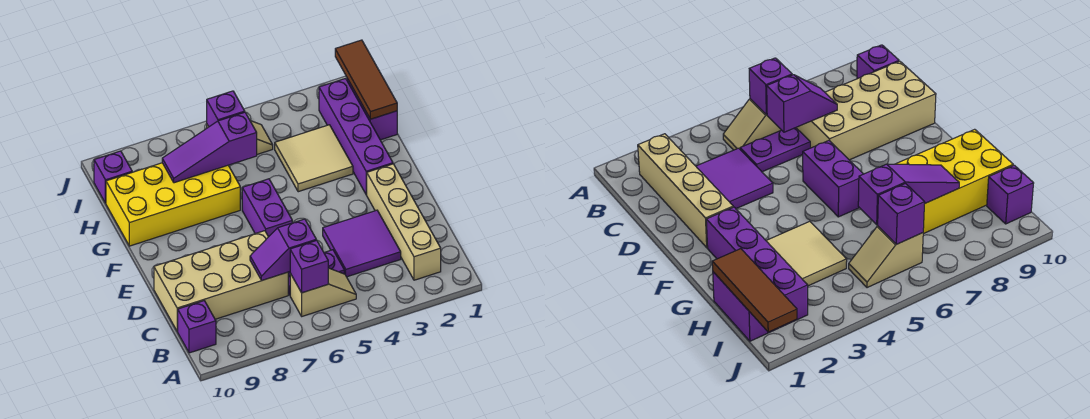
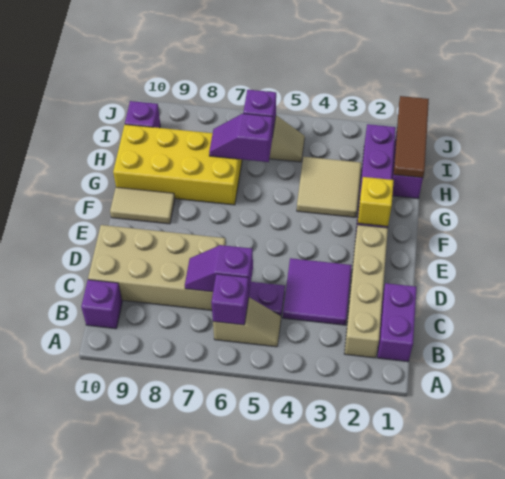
purple 1x2 brick [242,179,292,237] -> purple 1x2 brick moved to [377,283,417,362]
none -> yellow 1x1 brick [358,177,394,226]
none -> tan 1x2 tile [110,187,175,224]
purple 1x3 slope [162,112,257,183] -> purple 1x2 slope [209,114,273,162]

